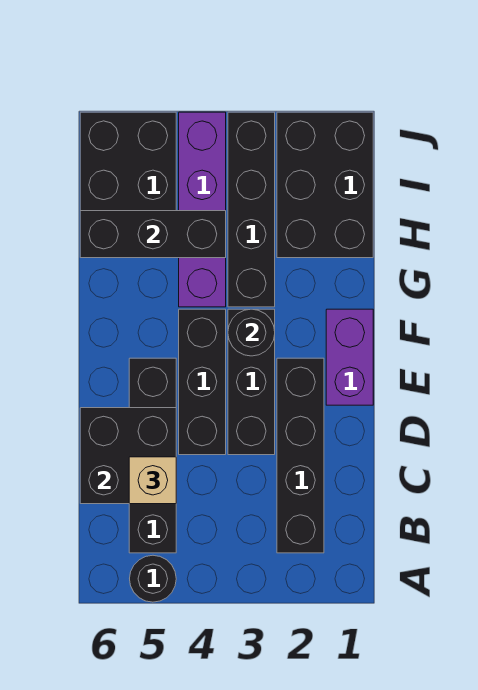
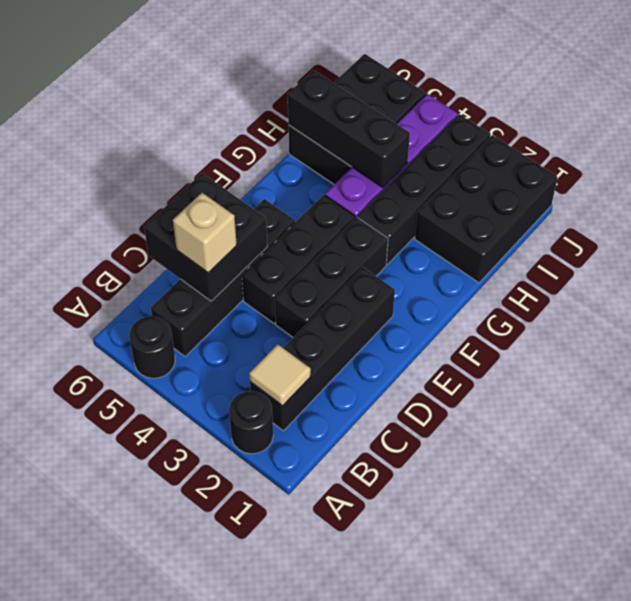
none -> tan 1x1 tile [249,344,311,406]
purple 1x2 brick [326,309,373,405] -> none
black 1x1 round brick [228,309,275,356] -> black 1x1 round brick moved to [229,391,273,454]

